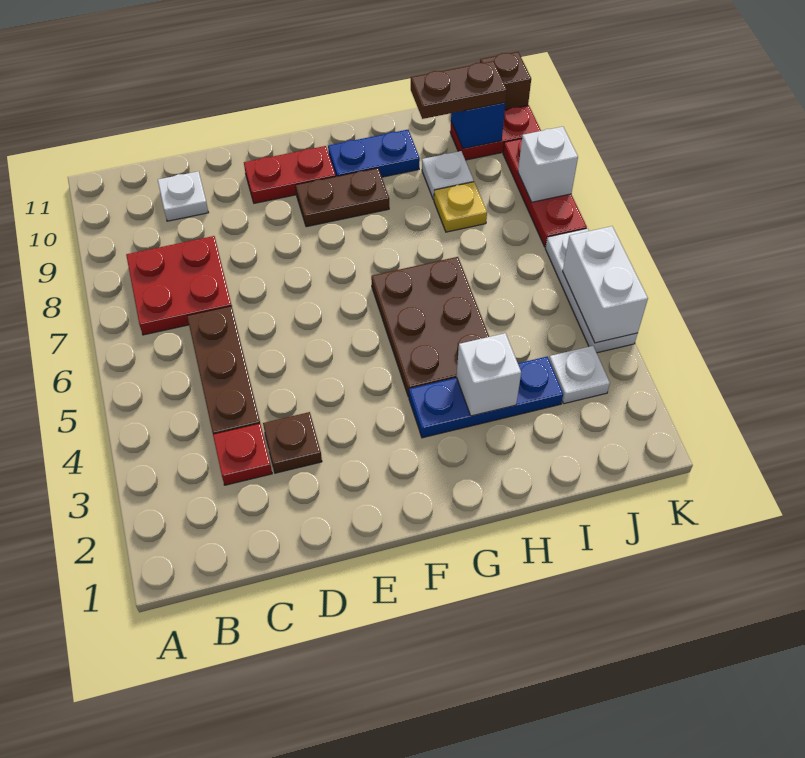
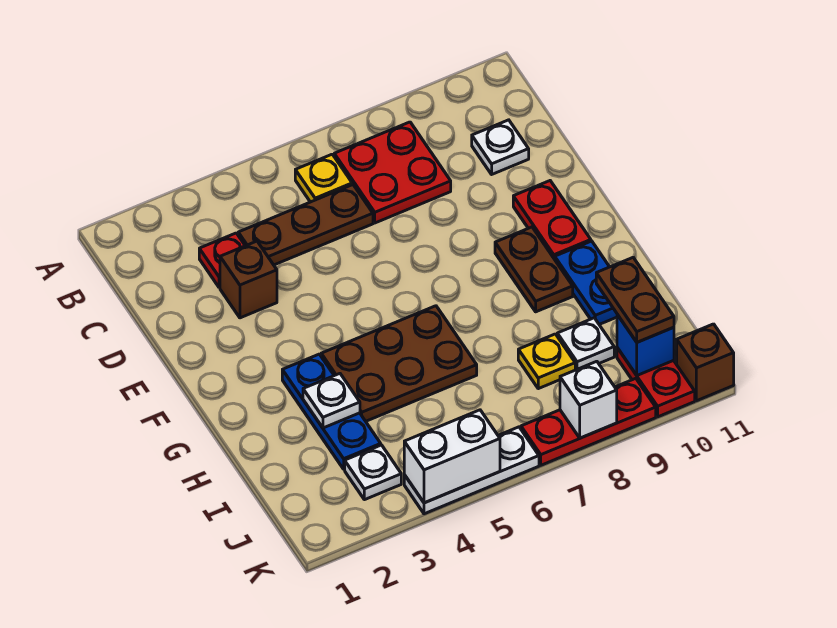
none -> yellow 1x1 plate [295,154,352,202]
brown 1x1 plate [263,412,322,473] -> brown 1x1 brick [220,241,277,318]
white 1x1 brick [457,333,521,416] -> white 1x1 plate [303,374,360,428]

